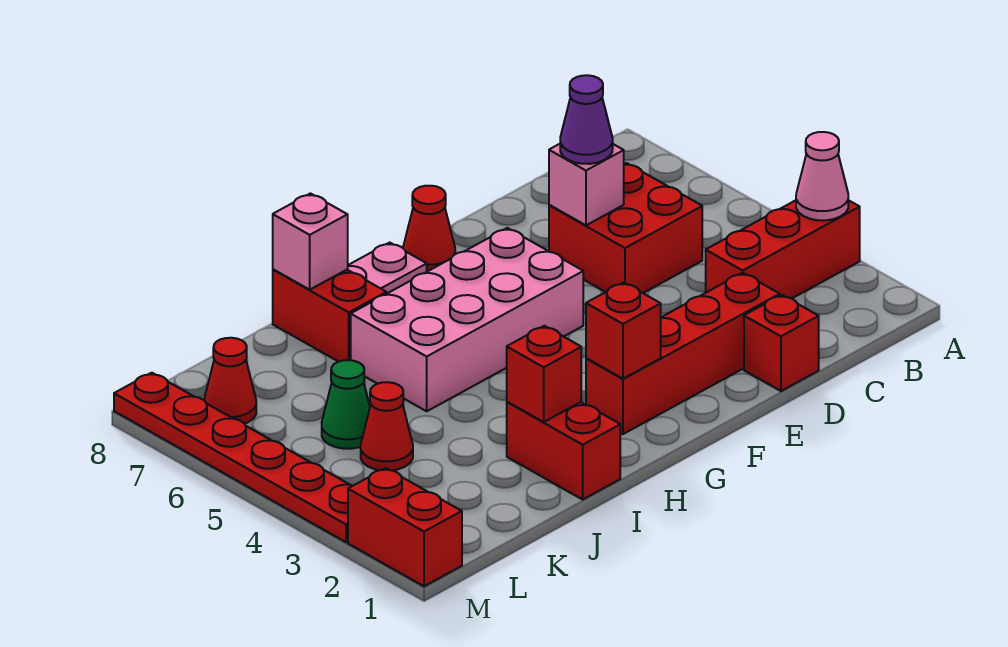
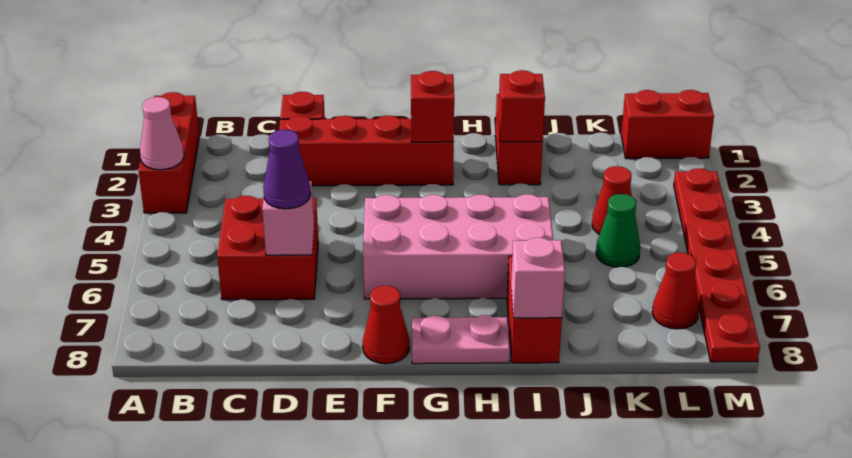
red 1x3 brick [706,200,860,299] -> red 1x3 brick turned to [138,92,199,213]
red 1x2 brick [348,468,462,586] -> red 1x2 brick turned to [621,90,714,159]

